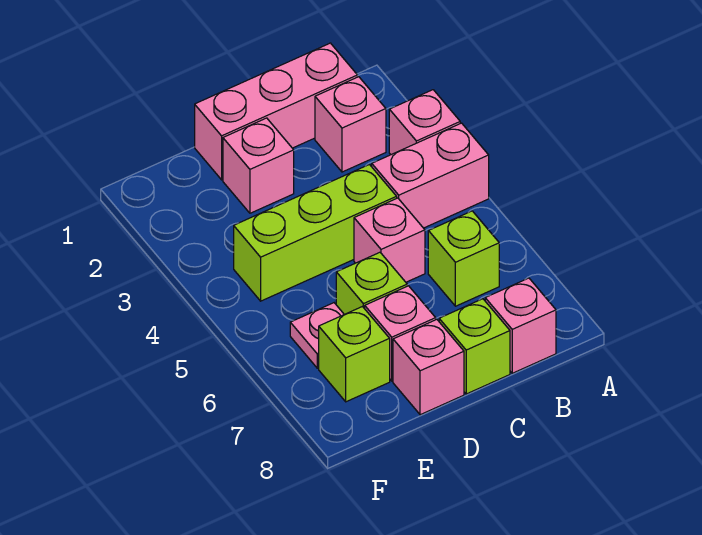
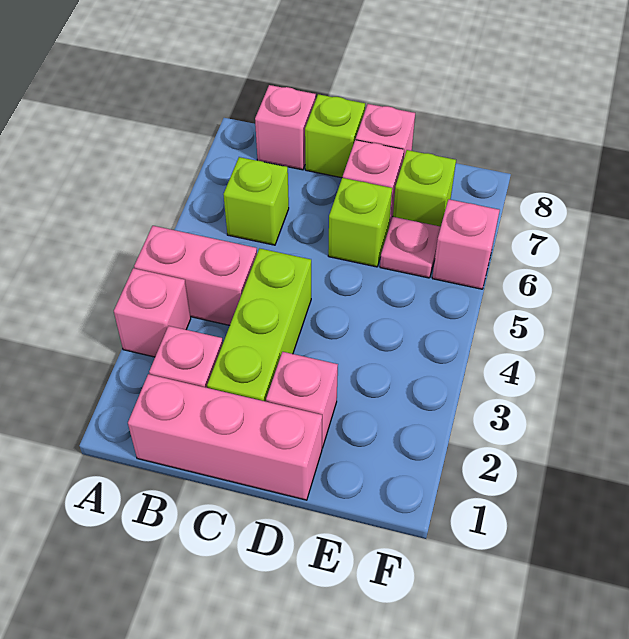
lime 1x3 brick [234,165,397,301] -> lime 1x3 brick turned to [207,248,311,402]
pink 1x1 brick [354,198,425,282] -> pink 1x1 brick moved to [432,199,500,289]

